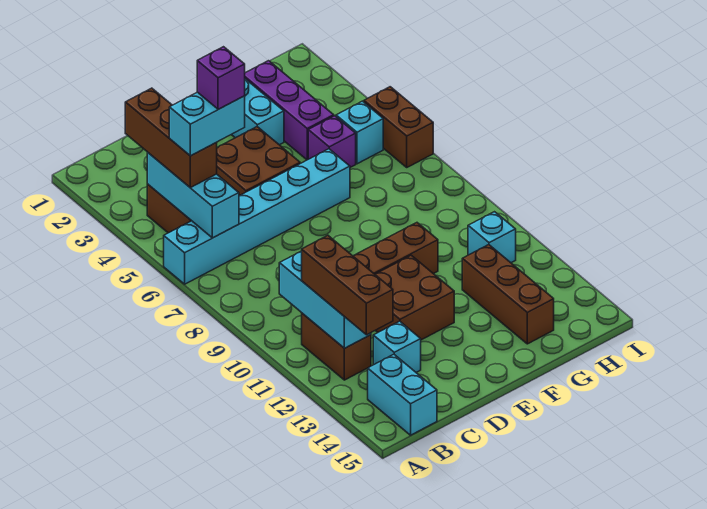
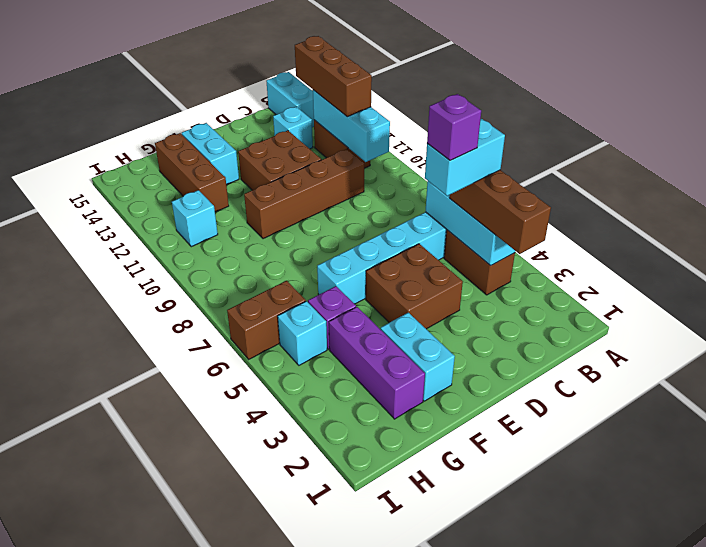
none -> cyan 1x2 brick [182,123,239,185]
brown 1x2 brick [364,87,433,167] -> brown 1x2 brick turned to [227,281,306,359]

